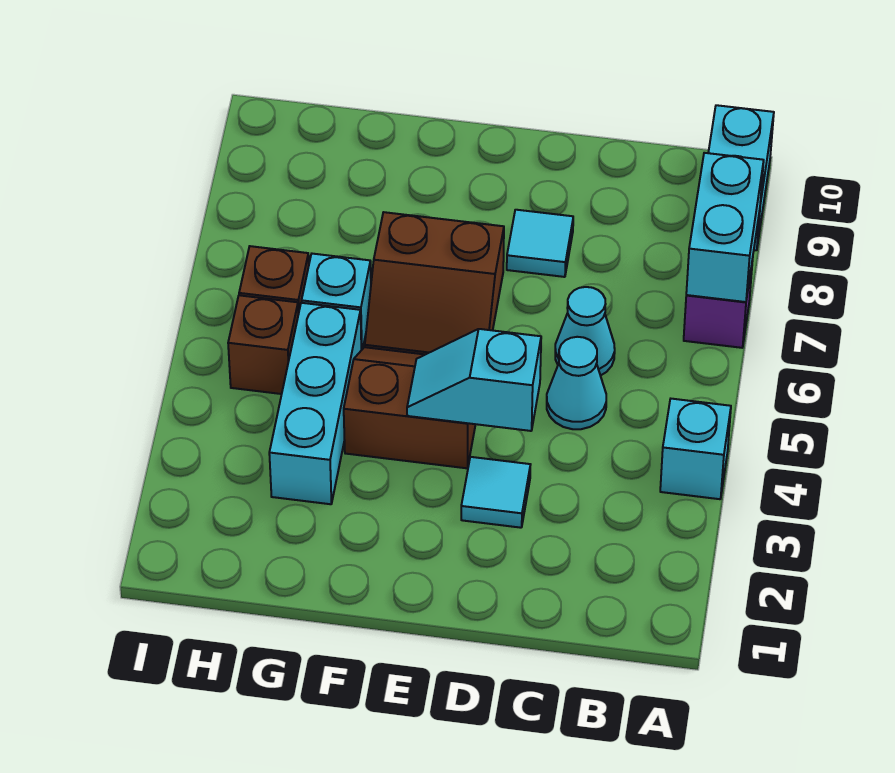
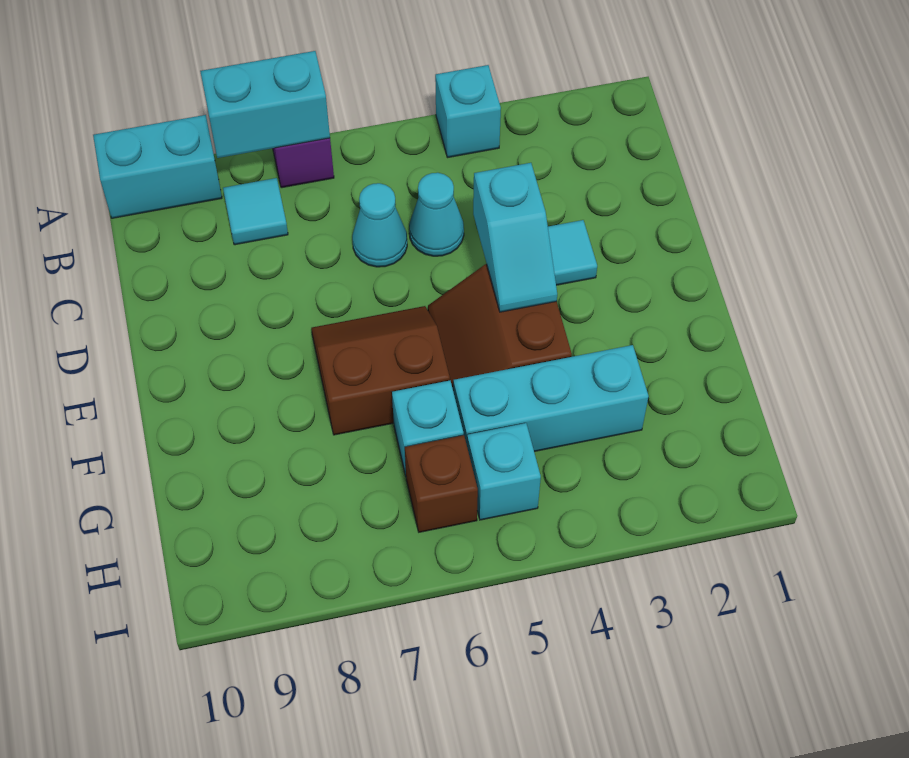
cyan 1x1 tile [507,210,573,277] -> cyan 1x1 tile moved to [223,178,288,245]
brown 2x2 slope [365,212,504,355] -> brown 2x2 slope turned to [311,306,450,435]
brown 1x1 brick [228,295,298,394] -> cyan 1x1 brick [467,423,541,520]

